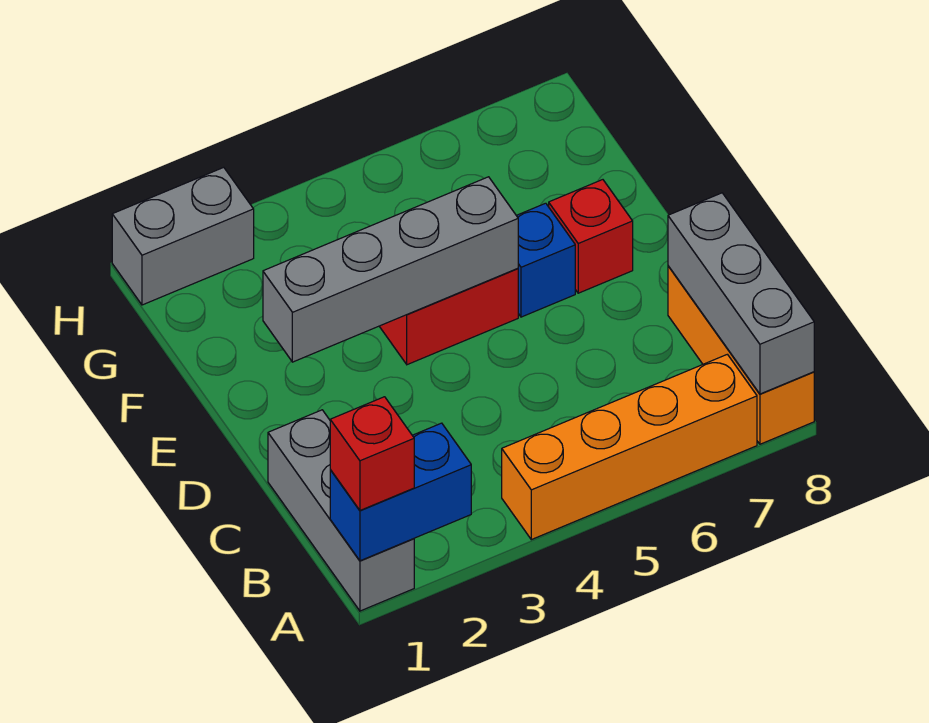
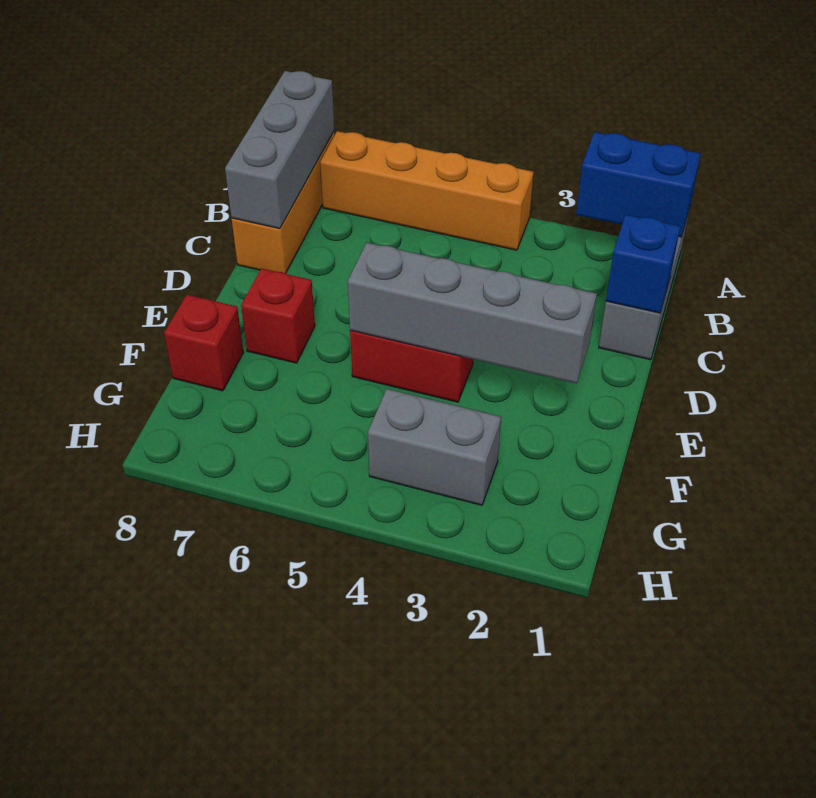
red 1x1 brick [330,397,414,510] -> red 1x1 brick moved to [164,295,243,391]
blue 1x1 brick [516,203,575,317] -> blue 1x1 brick moved to [606,215,680,313]
grey 1x2 brick [112,167,254,305] -> grey 1x2 brick moved to [368,389,501,505]

